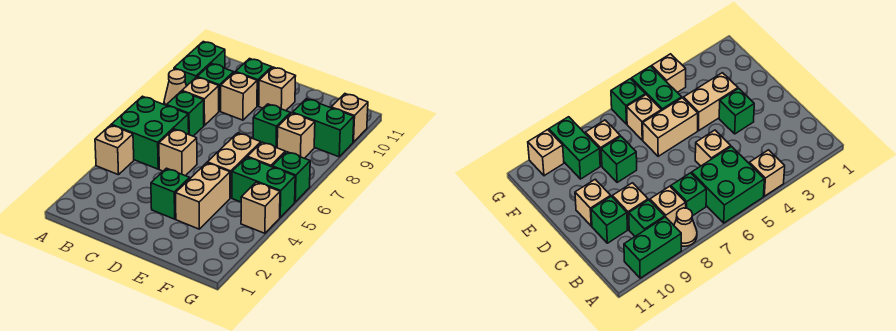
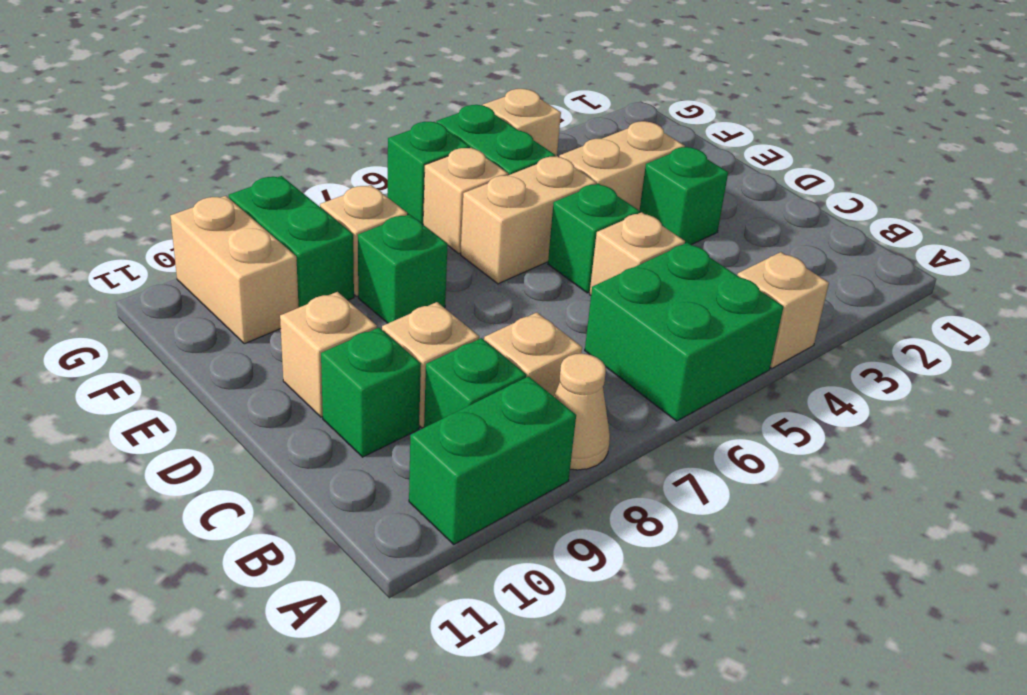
green 1x1 brick [167,91,204,136] -> green 1x1 brick moved to [548,183,640,293]
tan 1x1 brick [331,94,368,142] -> tan 1x2 brick [170,196,299,344]

